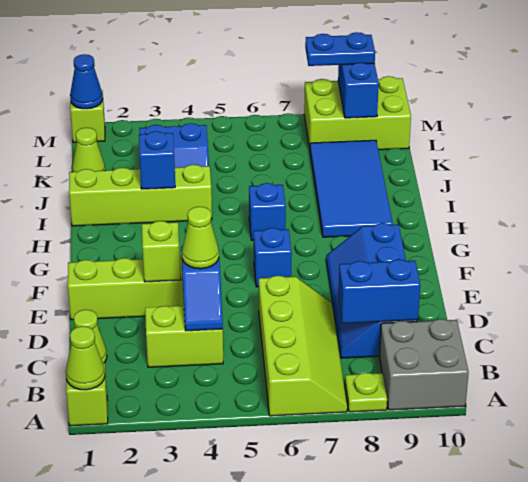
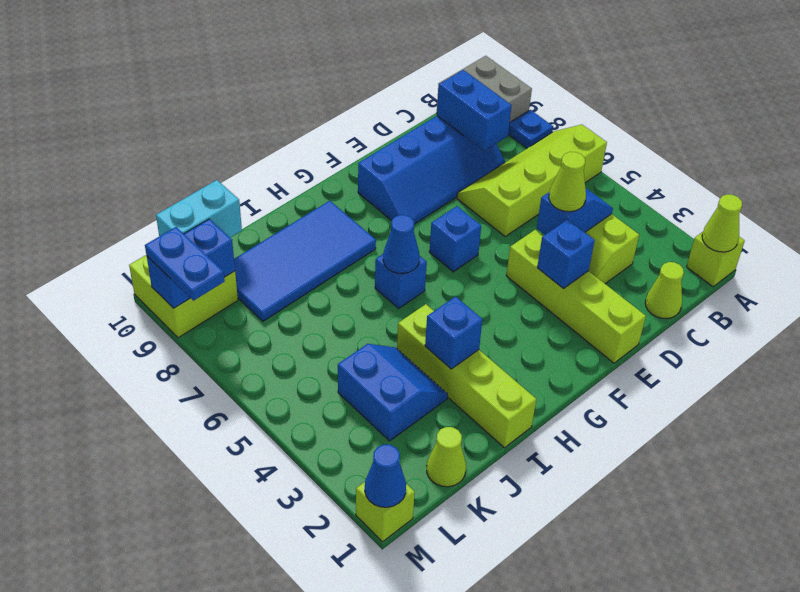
lime 1x1 plate [345,373,387,412] -> blue 1x1 plate [508,110,553,148]
lime 1x1 brick [142,221,181,282] -> blue 1x1 brick [537,219,595,289]
none -> blue 1x1 cone [383,215,419,273]
none -> cyan 1x2 brick [156,180,242,238]
lime 2x3 brick [304,76,411,150] -> lime 2x2 brick [129,255,238,338]

